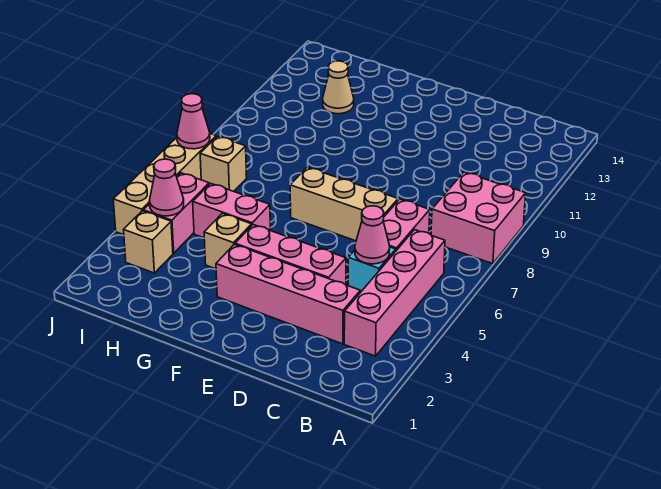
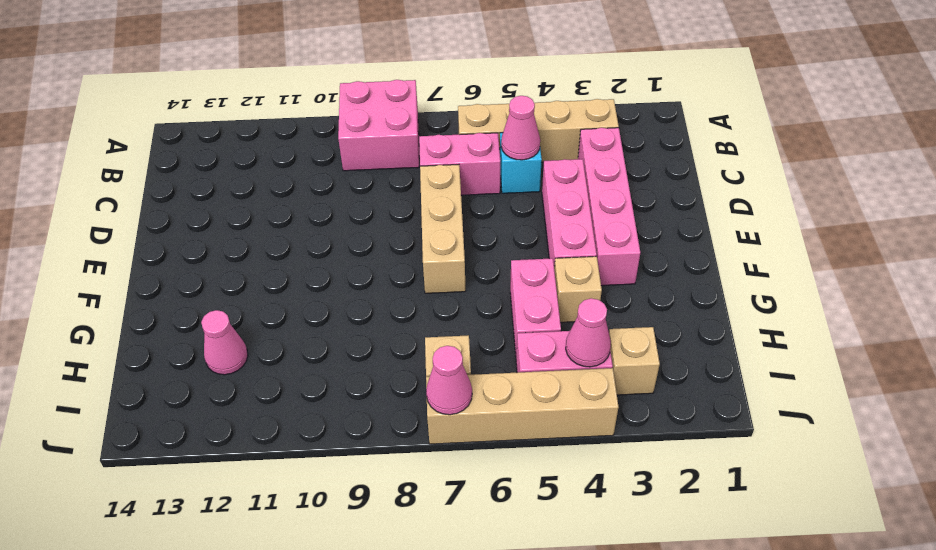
pink 1x4 brick [344,230,445,356] -> tan 1x4 brick [458,99,619,162]
tan 1x1 cone [323,61,354,114] -> pink 1x1 cone [201,310,248,375]

